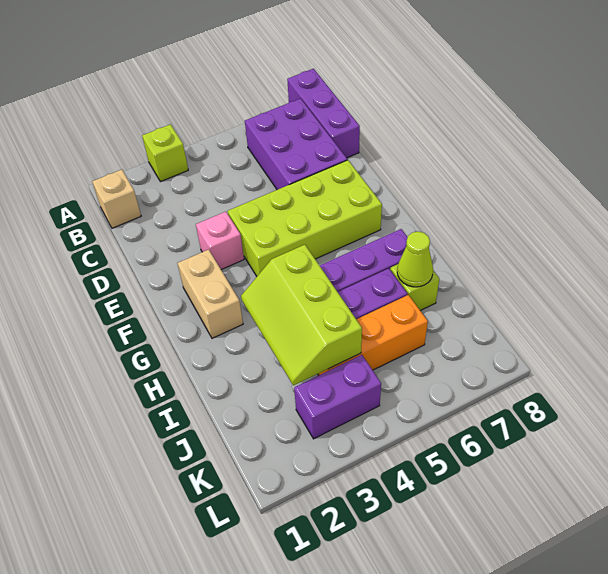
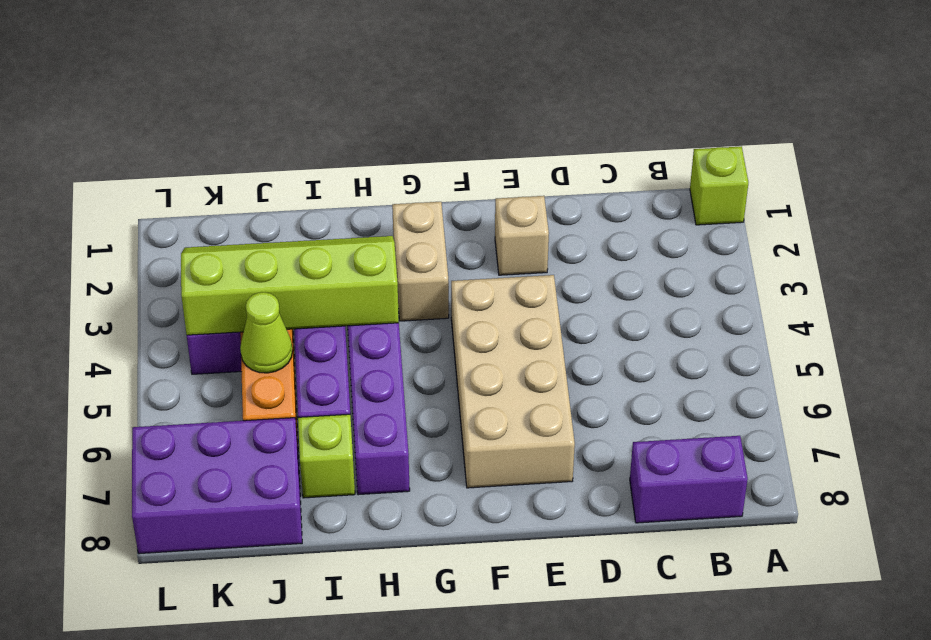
lime 1x1 brick [142,124,188,182] -> lime 1x1 brick moved to [690,146,748,225]
purple 1x3 brick [287,69,360,158] -> purple 1x2 brick [630,436,748,523]
tan 1x1 brick [92,170,141,228] -> tan 1x1 brick moved to [495,196,549,275]
purple 2x3 brick [245,98,347,190] -> purple 2x3 brick moved to [132,418,302,554]
pink 1x1 brick [196,212,244,270] -> none
lime 2x4 brick [228,160,382,276] -> tan 2x4 brick [451,275,575,488]
tan 1x2 brick [178,249,243,338] -> tan 1x2 brick turned to [392,202,449,321]
lime 2x3 slope [241,245,362,385] -> lime 2x4 slope [181,236,399,335]
lime 1x1 cone [397,232,433,287] -> lime 1x1 cone moved to [240,292,293,373]

